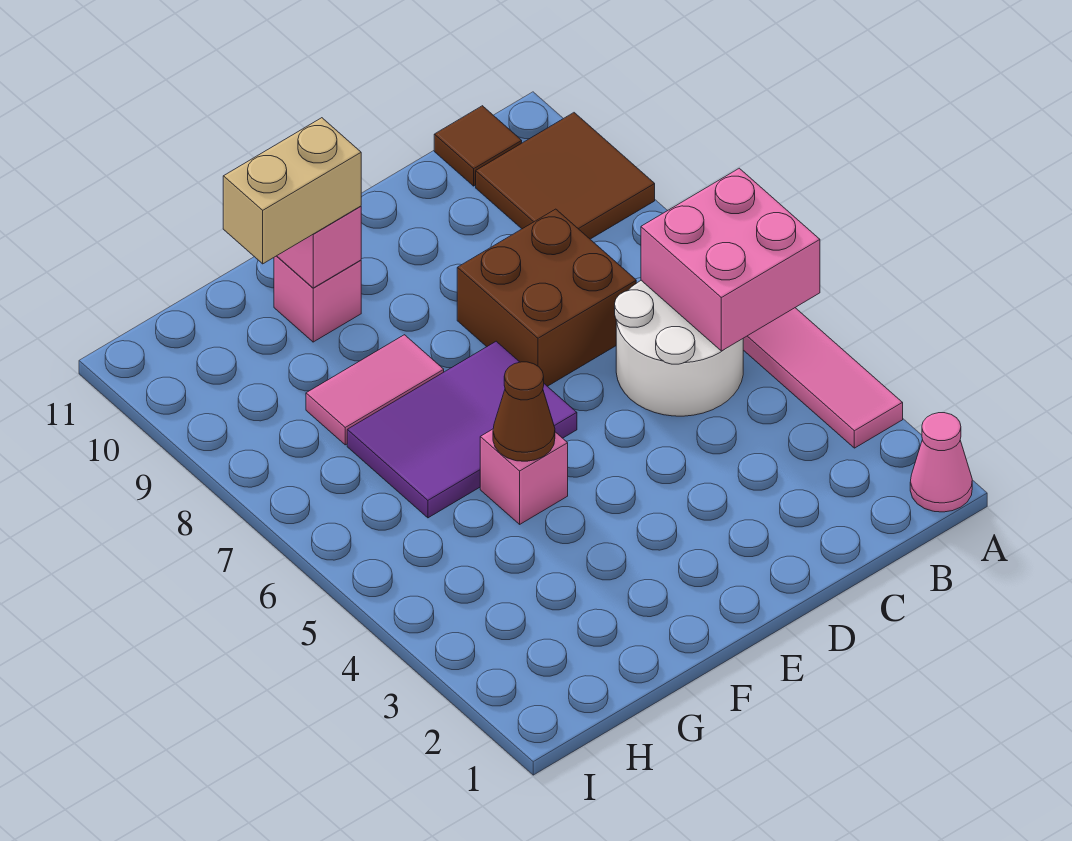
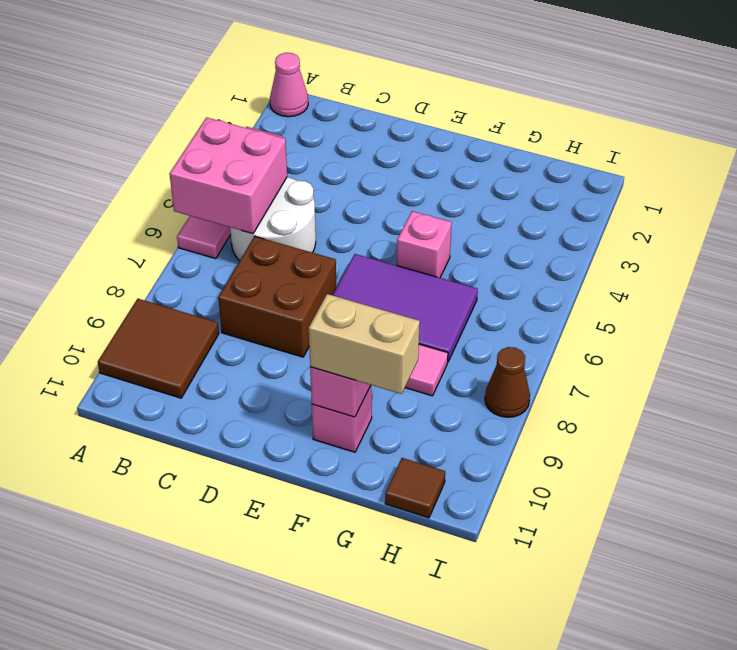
brown 1x1 tile [434,106,522,186] -> brown 1x1 tile moved to [385,458,445,518]
brown 1x1 cone [493,362,555,461] -> brown 1x1 cone moved to [485,347,530,417]

